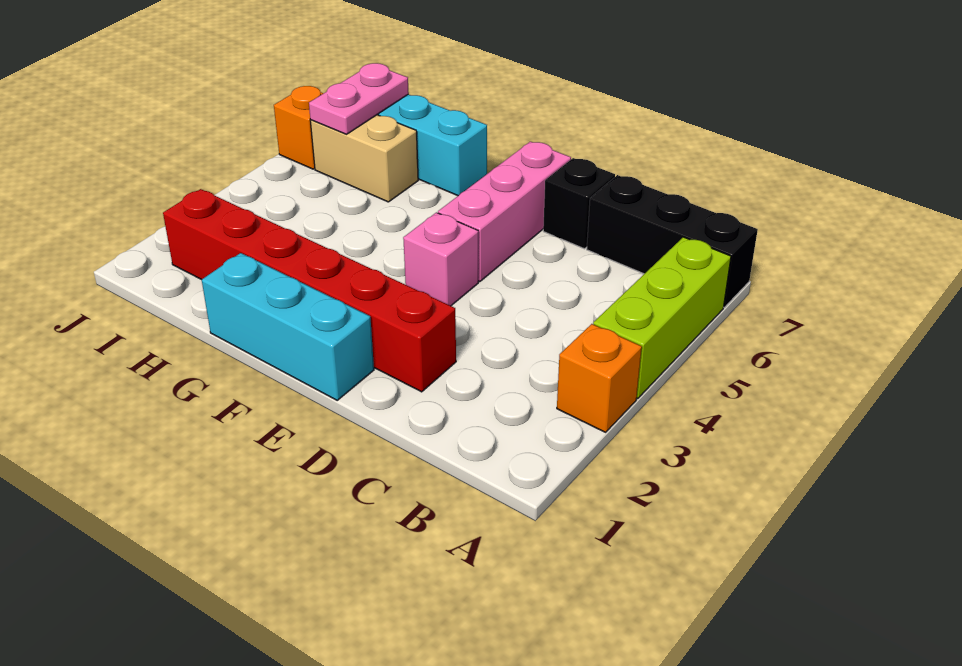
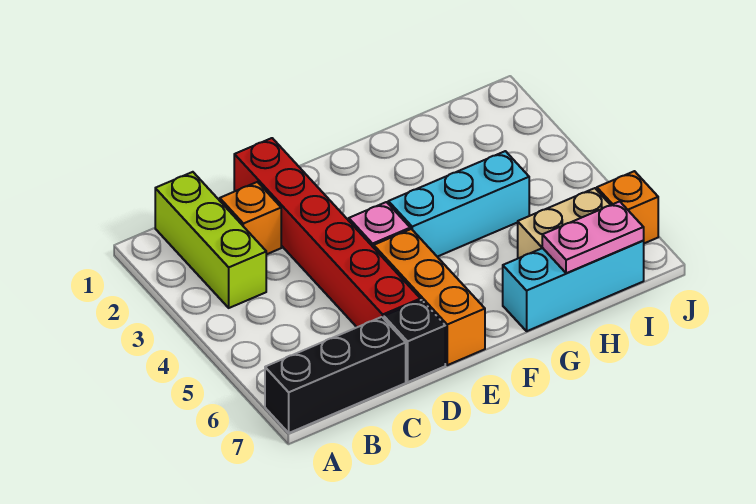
orange 1x1 brick [557,324,642,432] -> orange 1x1 brick moved to [219,182,281,255]
lime 1x3 brick [593,237,731,399] -> lime 1x3 brick moved to [155,172,266,308]
red 1x6 brick [163,189,456,392] -> red 1x6 brick turned to [234,138,420,327]
cyan 1x3 brick [202,253,374,400] -> cyan 1x3 brick moved to [388,151,529,257]
pink 1x3 brick [438,142,571,282] -> orange 1x3 brick [374,229,485,365]
pink 1x2 plate [309,63,409,134] -> pink 1x2 plate turned to [542,201,644,273]

